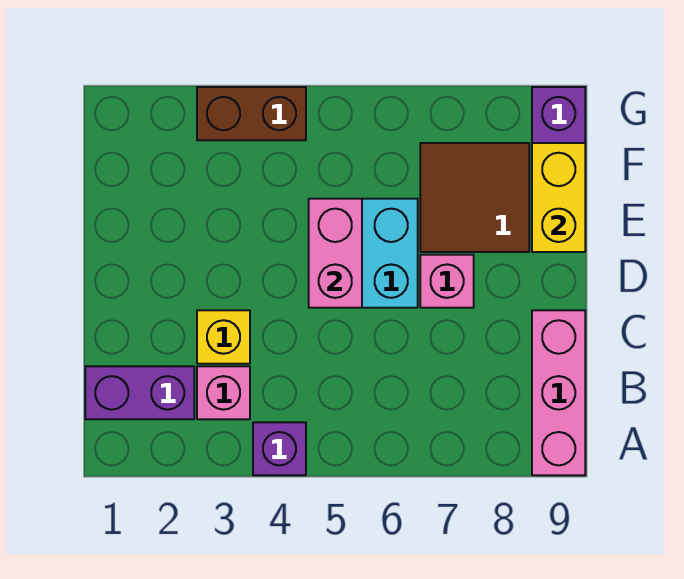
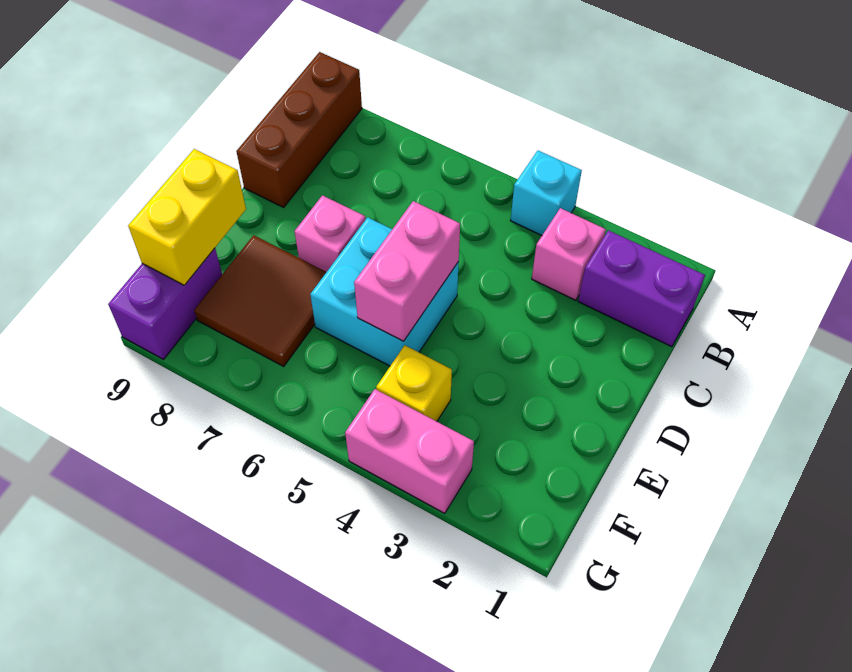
purple 1x1 brick [253,422,306,475] -> cyan 1x1 brick [511,151,582,235]
pink 1x3 brick [532,310,585,475] -> brown 1x3 brick [236,52,362,207]
yellow 1x1 brick [197,310,250,364] -> yellow 1x1 brick moved to [376,345,452,421]
brown 1x2 brick [197,87,306,140] -> pink 1x2 brick [345,389,474,513]

